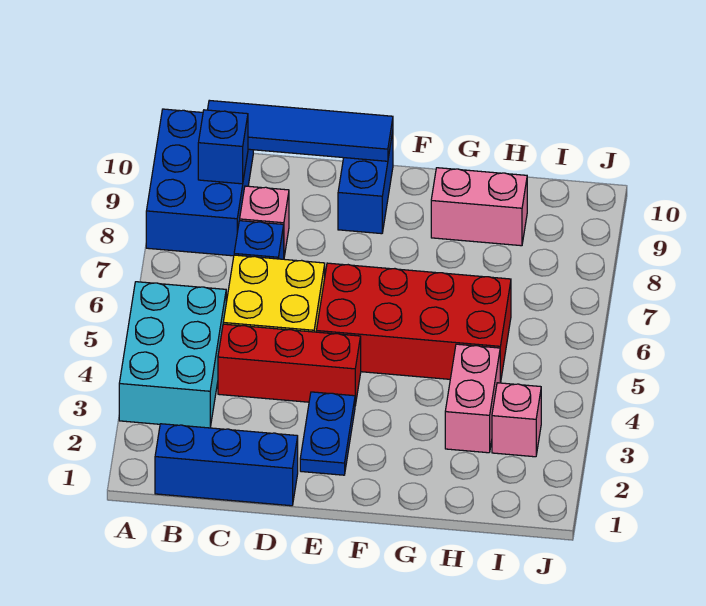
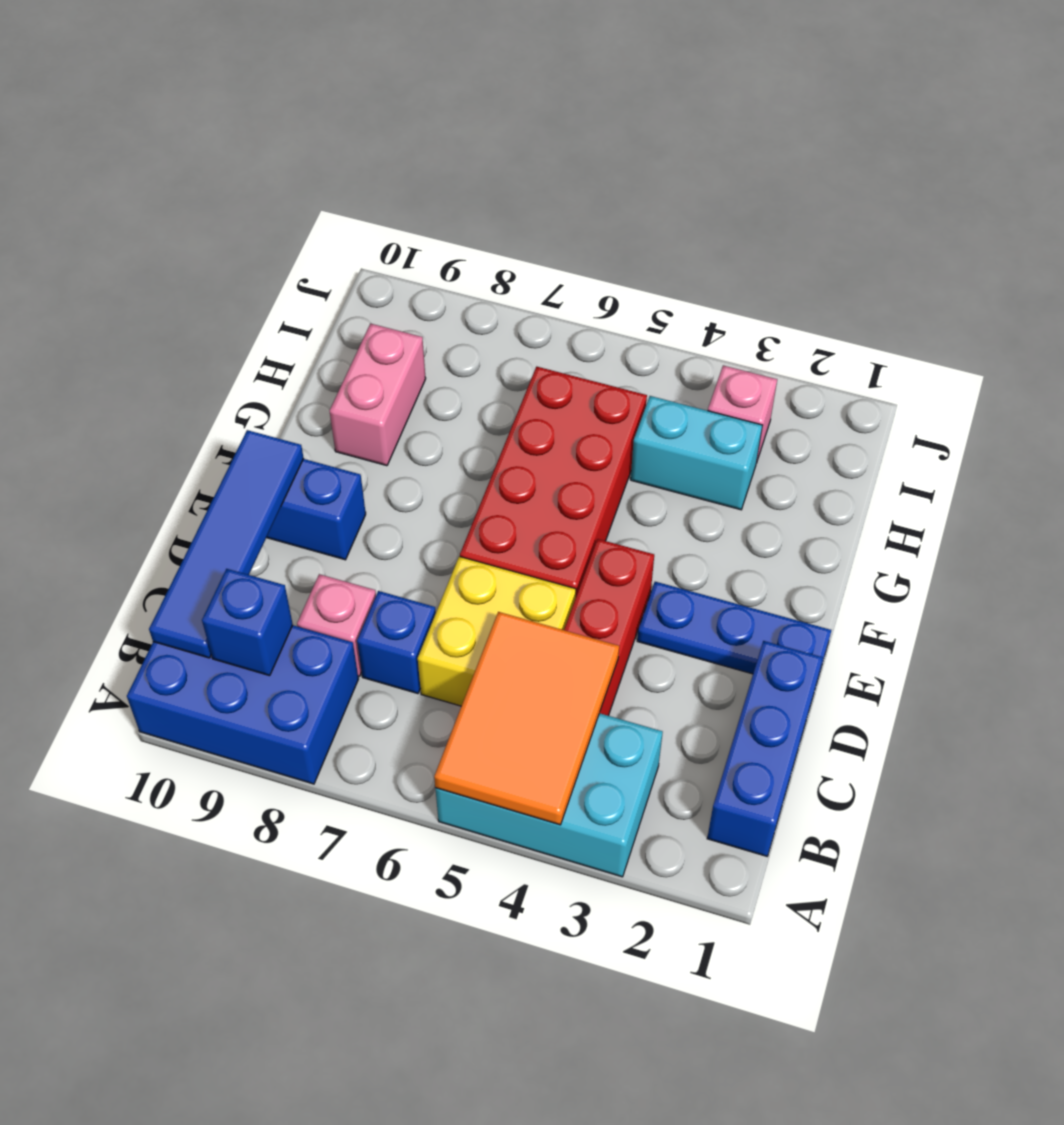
none -> orange 2x3 tile [434,612,619,825]
blue 1x2 plate [300,392,355,475] -> blue 1x3 plate [637,582,831,681]
pink 1x2 brick [445,344,500,453] -> cyan 1x2 brick [631,396,762,510]

